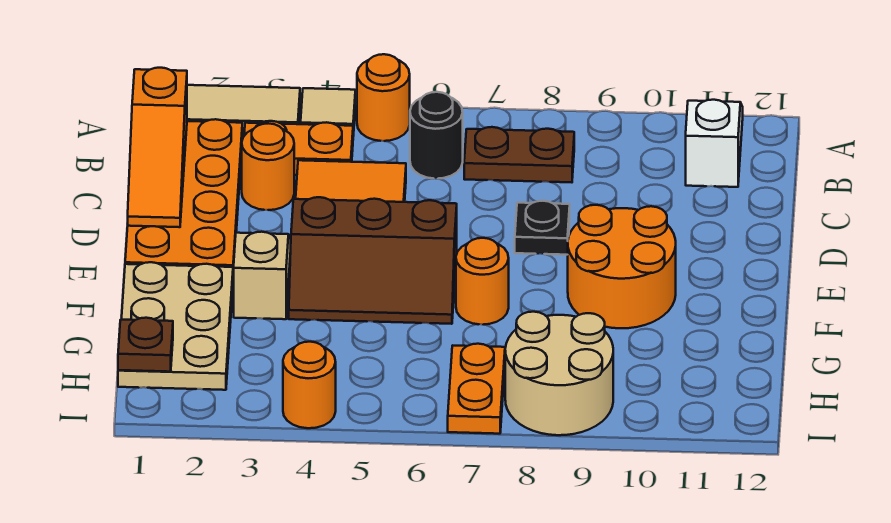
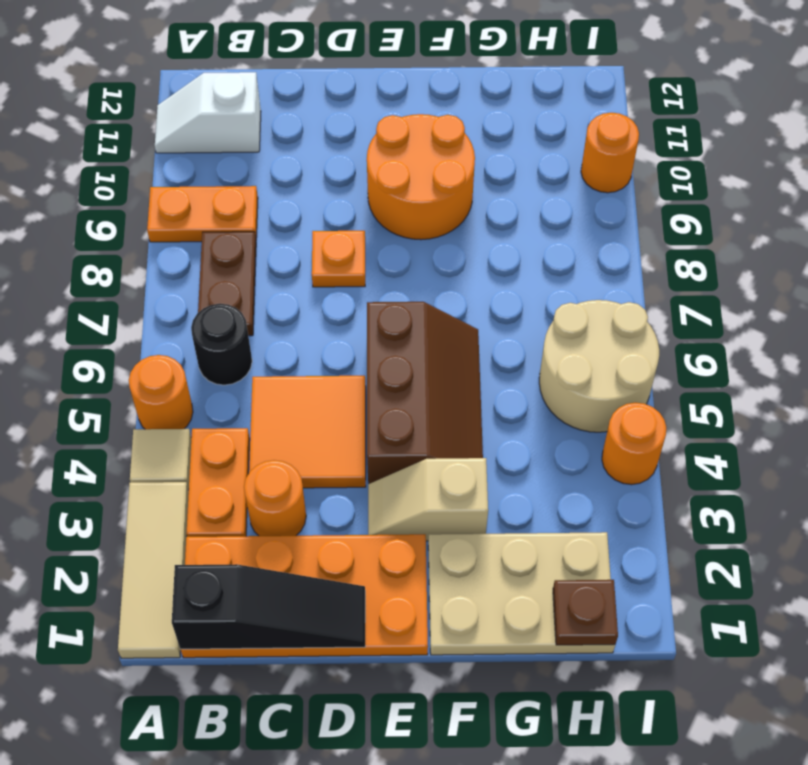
orange 1x3 slope [128,68,187,227] -> black 1x3 slope [172,564,365,649]
black 1x1 plate [515,201,570,255] -> orange 1x1 plate [312,231,365,287]
orange 1x1 round brick [456,238,509,325] -> orange 1x1 round brick moved to [581,113,639,193]
orange 1x2 plate [448,344,505,434] -> orange 1x2 plate moved to [147,186,258,242]
tan 2x2 round brick [505,312,613,435] -> tan 2x2 round brick moved to [539,300,659,432]

